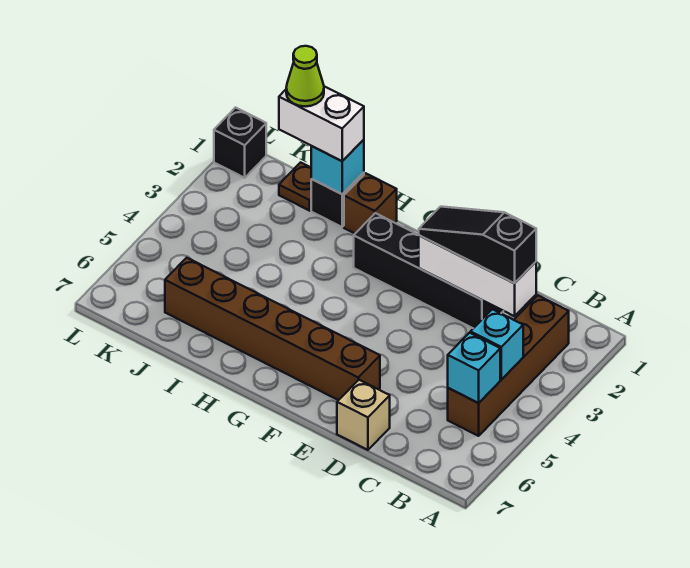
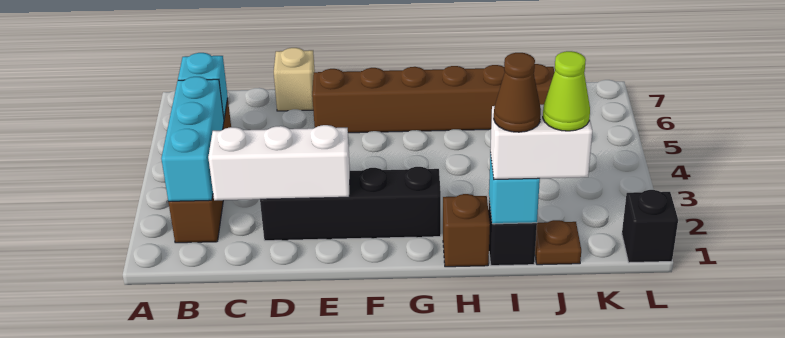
cyan 1x1 brick [471,309,523,380] -> cyan 1x3 brick [161,77,224,201]
black 1x3 slope [419,207,536,283] -> none
none -> brown 1x1 cone [494,53,541,132]

